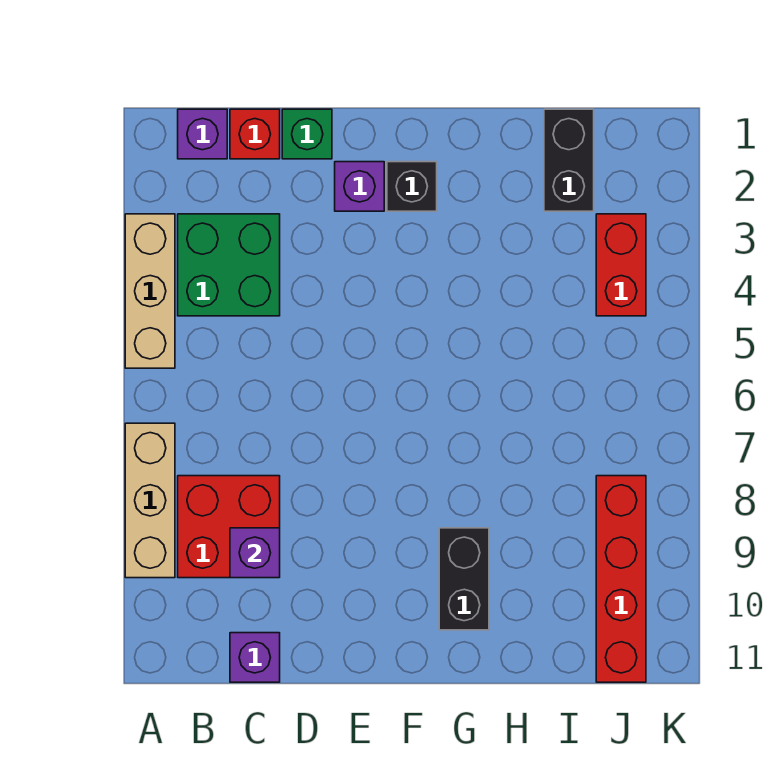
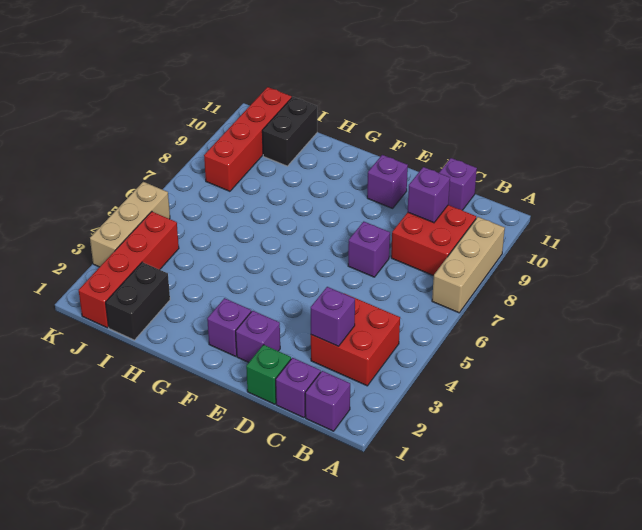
tan 1x3 brick [125,214,175,368] -> tan 1x3 brick moved to [90,182,170,267]
green 2x2 brick [178,214,280,316] -> red 2x2 brick [311,293,400,386]
red 1x1 brick [230,109,280,159] -> purple 1x1 brick [276,358,321,418]
none -> purple 1x1 brick [311,287,355,346]
none -> purple 1x1 brick [348,222,390,277]
none -> purple 1x1 brick [367,155,408,208]
black 1x1 brick [387,162,437,211] -> purple 1x1 brick [207,298,251,356]
black 1x2 brick [439,528,489,630] -> black 1x2 brick moved to [262,97,317,166]
red 1x2 brick [596,214,646,316] -> red 1x4 brick [79,212,179,328]

